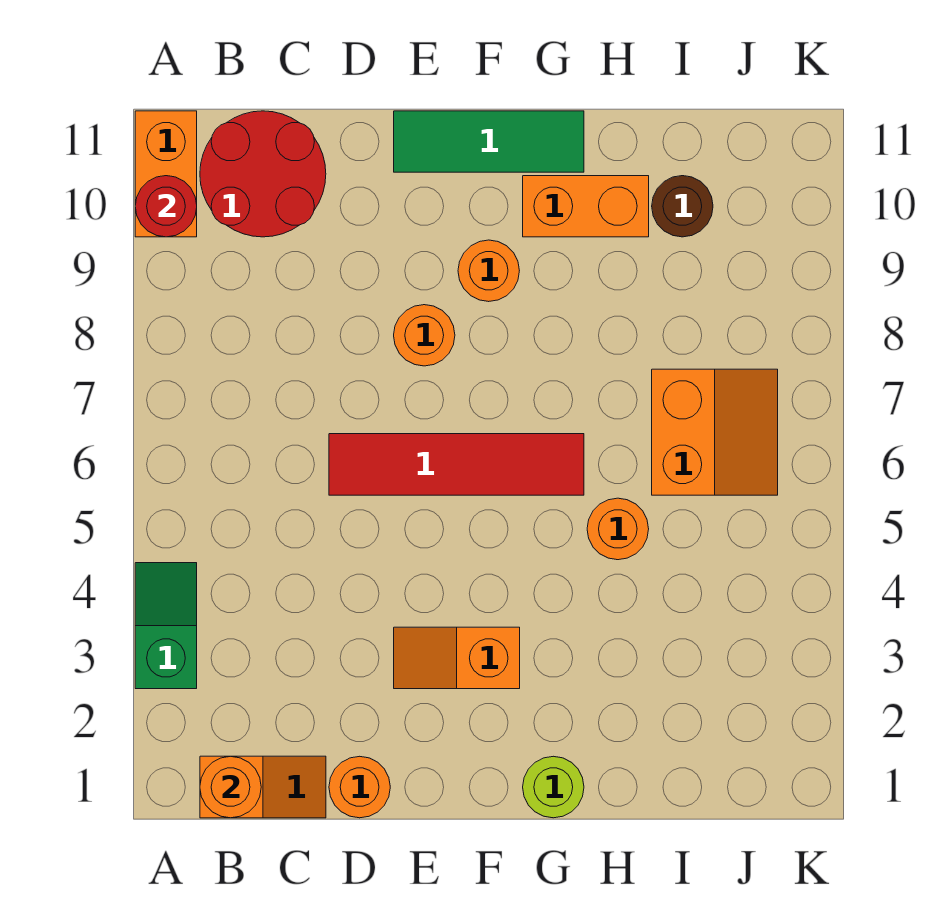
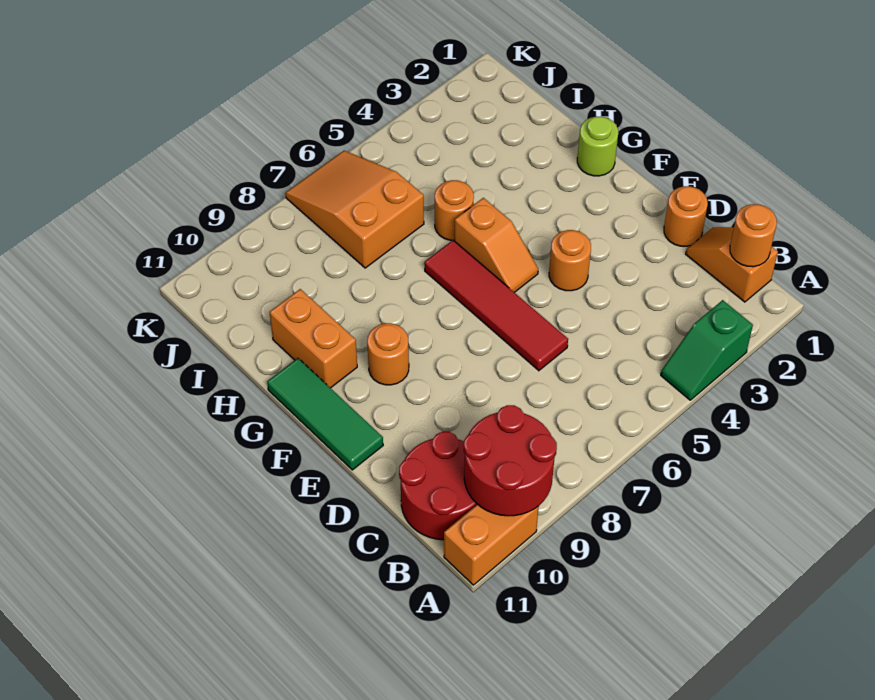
red 1x1 round brick [135,176,197,237] -> red 2x2 round brick [464,405,557,516]
orange 1x2 slope [394,627,520,689] -> orange 1x2 slope moved to [454,198,538,292]
orange 1x1 round brick [394,305,455,366] -> orange 1x1 round brick moved to [549,230,591,291]
orange 2x2 slope [652,369,778,495] -> orange 2x3 slope [285,151,424,268]
brown 1x1 round brick [652,176,713,237] -> none

